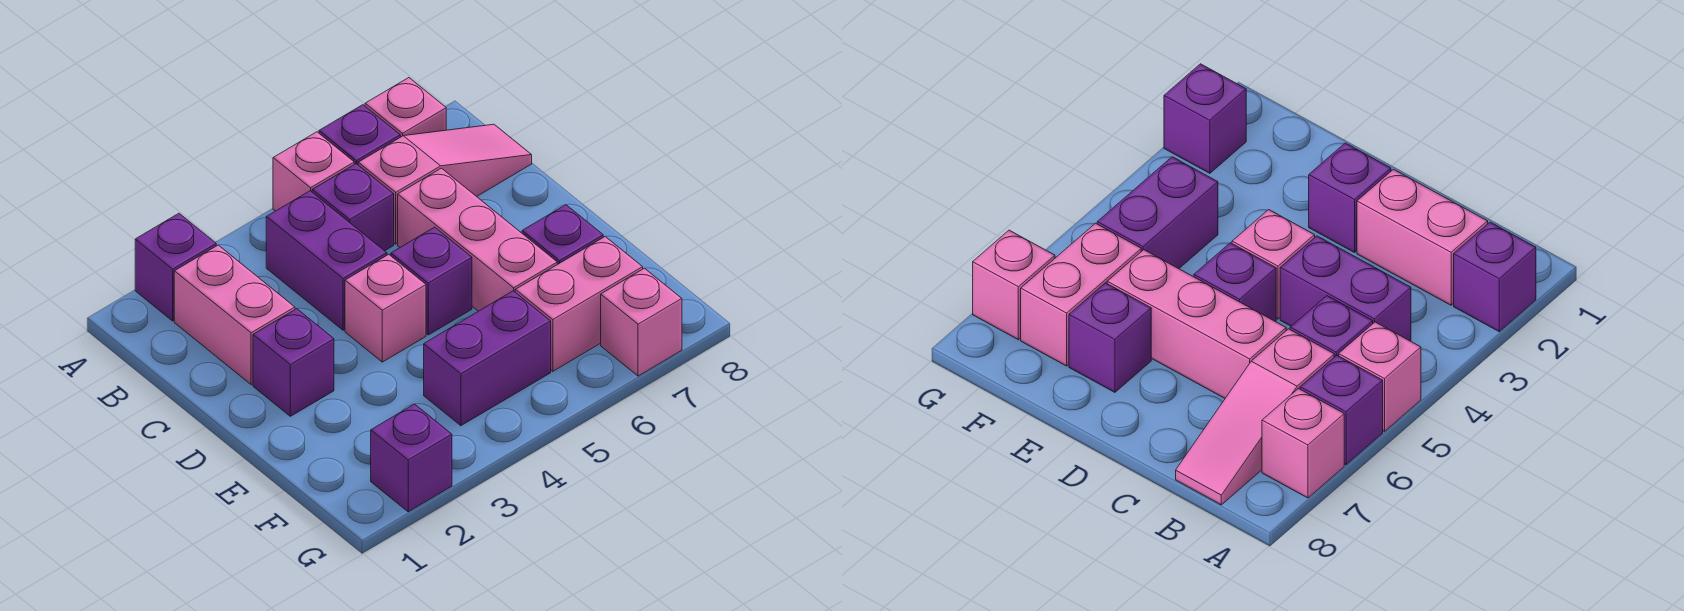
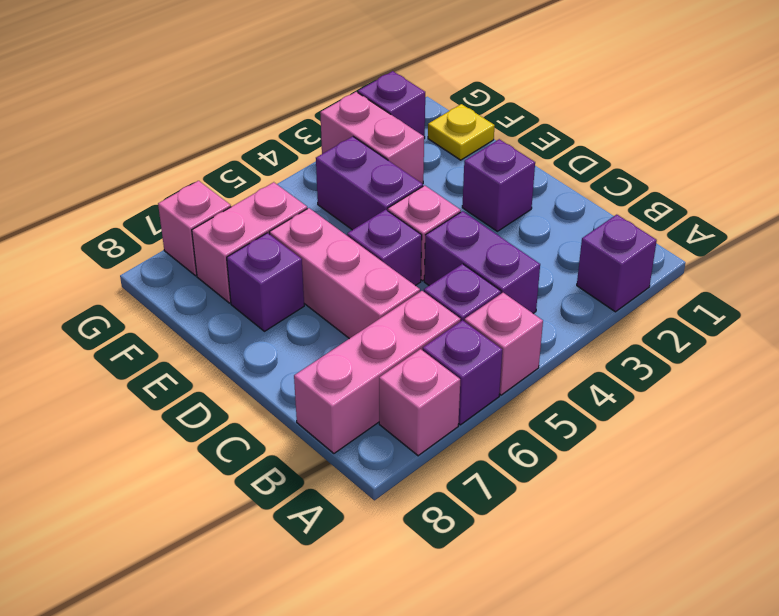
pink 1x2 brick [174,245,295,385] -> pink 1x2 brick moved to [320,92,424,184]
pink 1x3 slope [358,124,532,244] -> pink 1x3 brick [294,291,461,453]
none -> yellow 1x1 plate [428,104,495,160]
purple 1x2 brick [424,291,551,426] -> purple 1x2 brick turned to [316,136,423,230]

